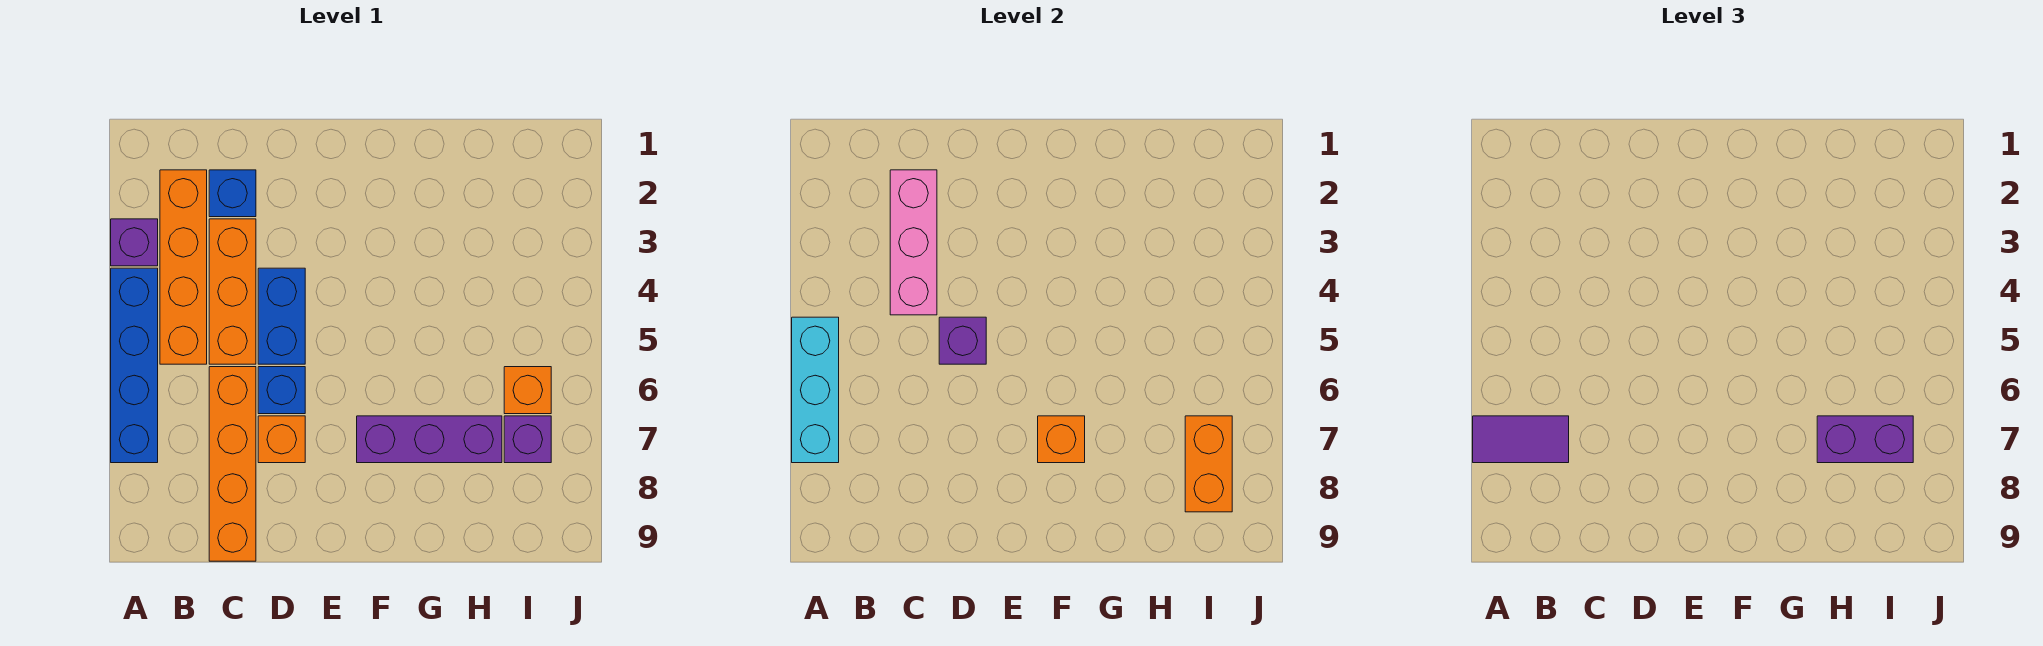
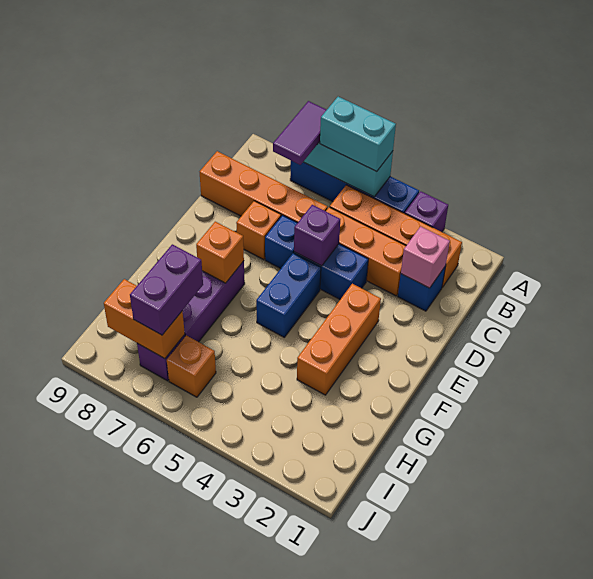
none -> cyan 1x2 brick [320,97,396,171]
pink 1x3 brick [890,170,937,315] -> pink 1x1 brick [401,226,450,288]
none -> orange 1x3 brick [297,284,381,395]
none -> blue 1x2 brick [256,253,321,337]

